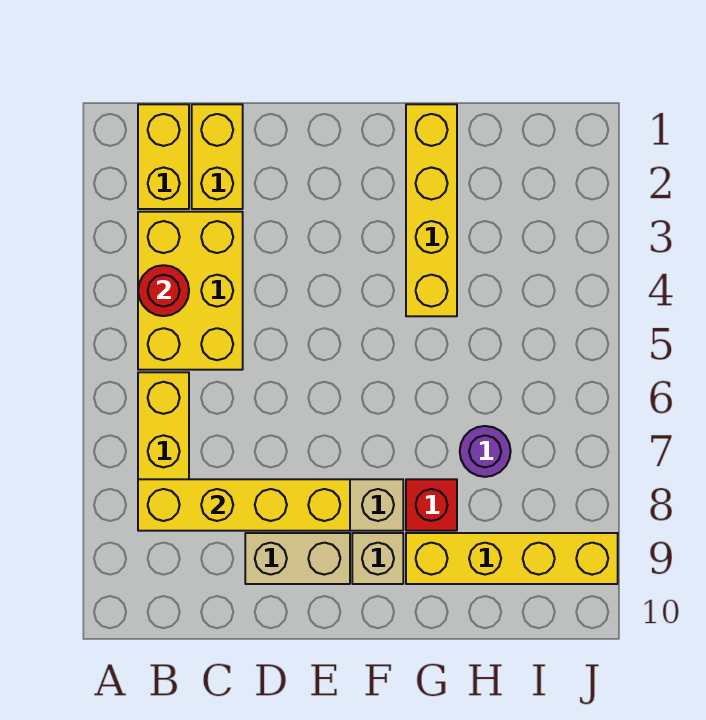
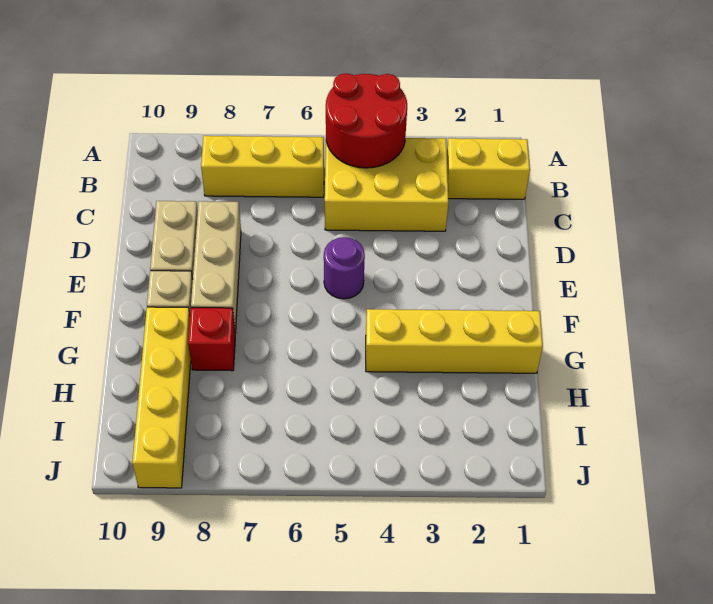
red 1x1 round brick [138,265,189,316] -> red 2x2 round brick [326,73,407,168]
yellow 1x4 brick [138,479,350,531] -> none
yellow 1x2 brick [192,104,243,209] -> none
purple 1x1 round brick [460,426,511,477] -> purple 1x1 round brick moved to [324,237,365,299]

